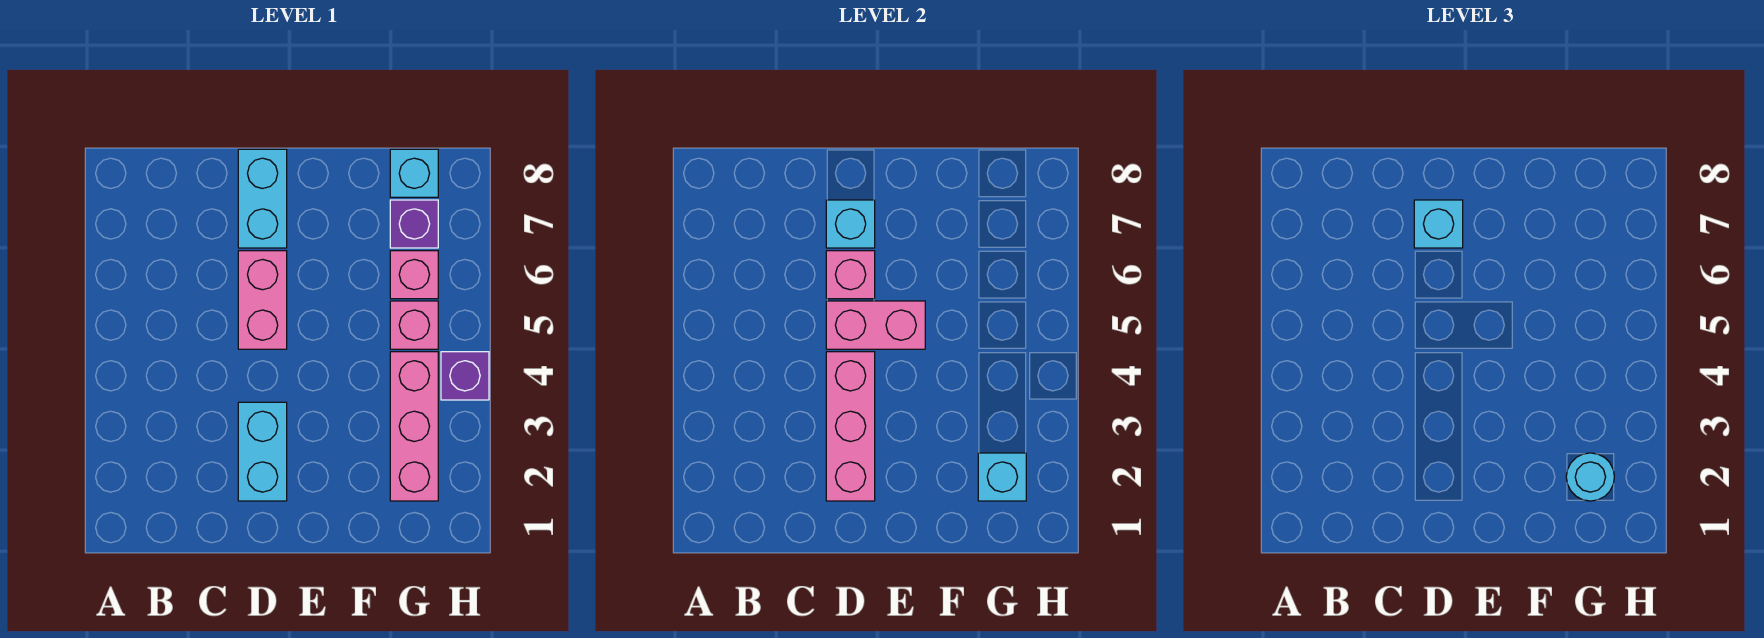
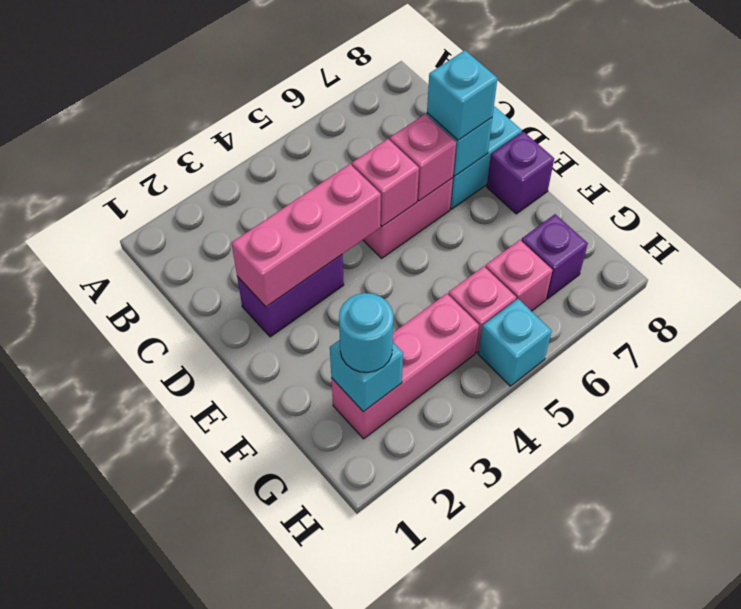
cyan 1x2 brick [238,402,287,501] -> purple 1x2 brick [237,255,344,337]
pink 1x2 brick [826,301,925,349] -> pink 1x1 brick [352,139,419,226]
cyan 1x1 brick [390,149,438,197] -> cyan 1x1 brick moved to [478,299,552,386]
purple 1x1 brick [441,352,489,400] -> purple 1x1 brick moved to [487,132,554,214]

